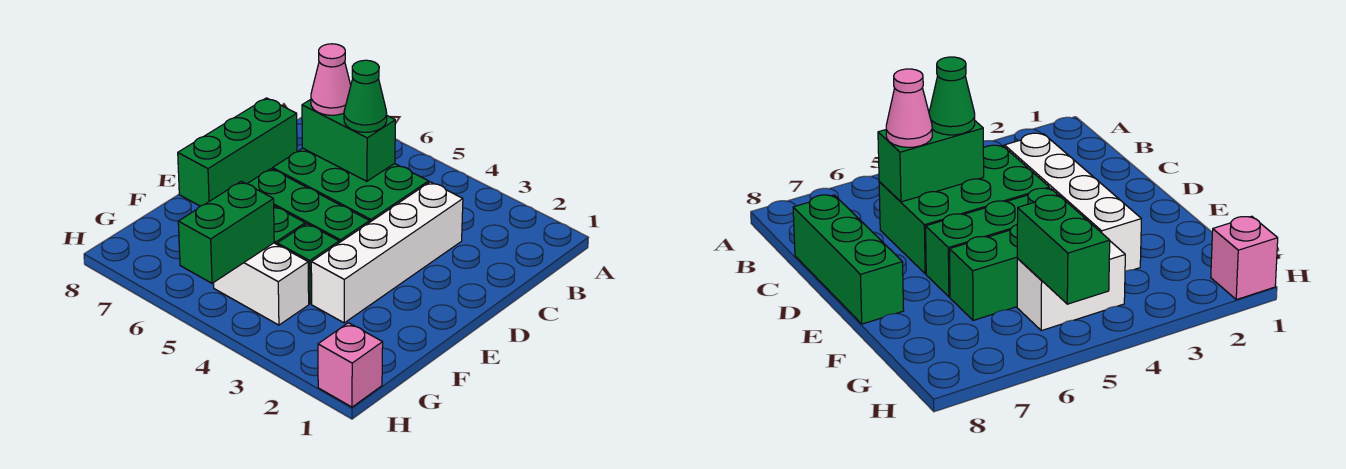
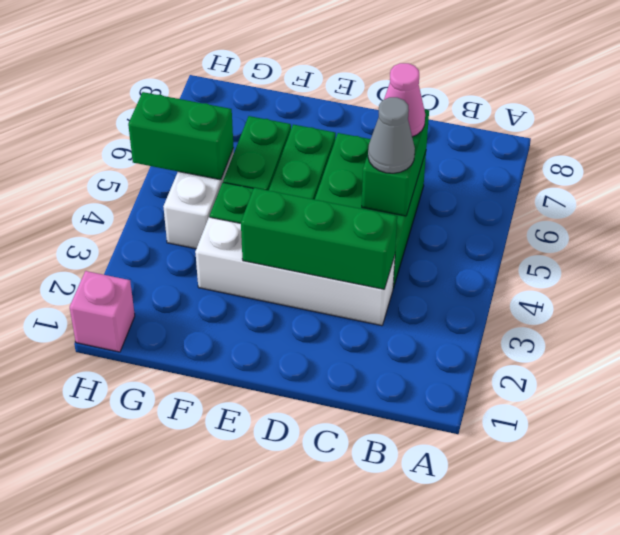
green 1x1 cone [344,60,387,132] -> grey 1x1 cone [368,97,415,173]
green 1x3 brick [178,98,297,206] -> green 1x3 brick moved to [241,188,397,289]

